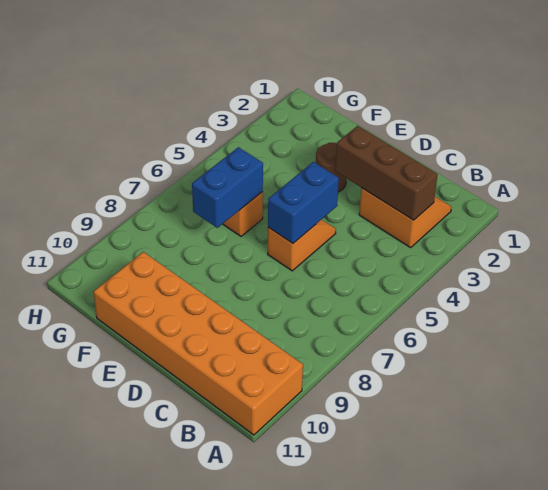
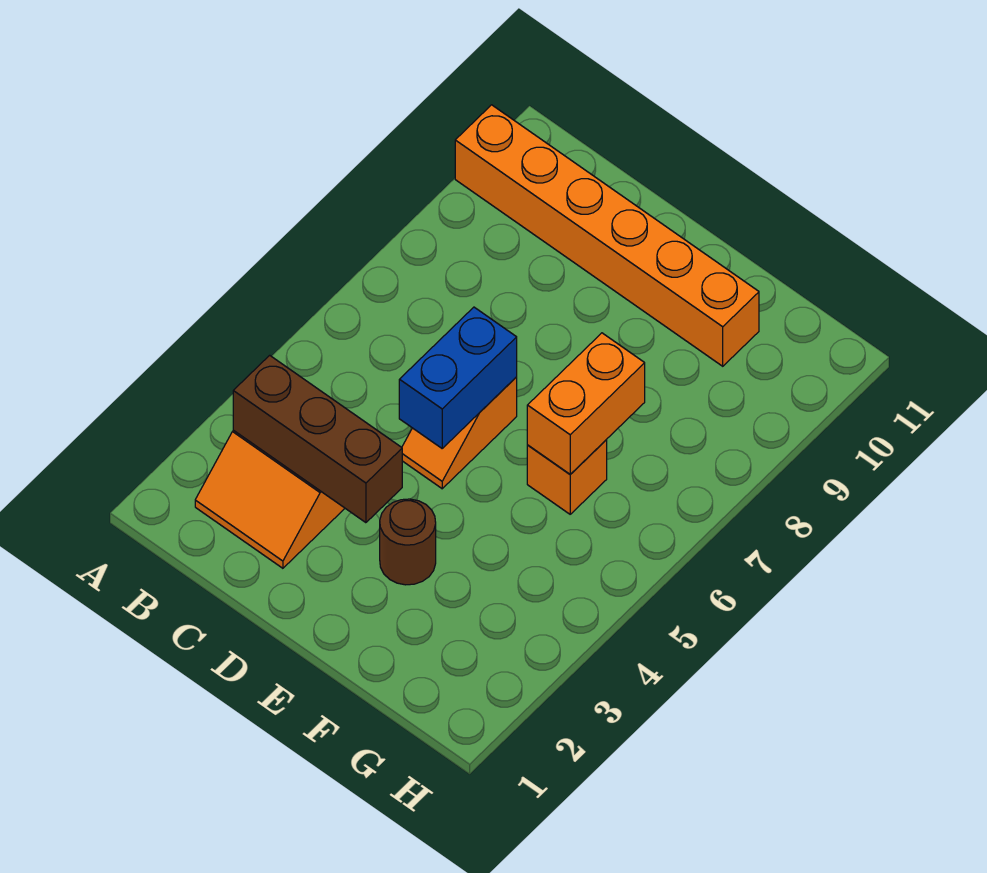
orange 2x6 brick [94,252,303,435] -> orange 1x6 brick [455,105,759,366]
blue 1x2 brick [192,147,263,228] -> orange 1x2 brick [527,333,645,474]

